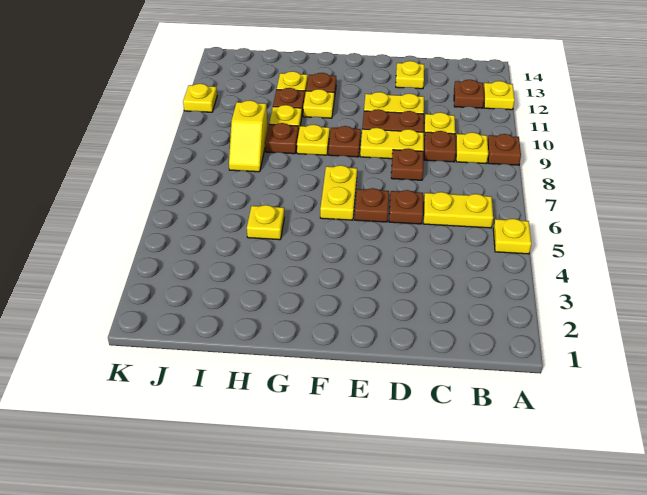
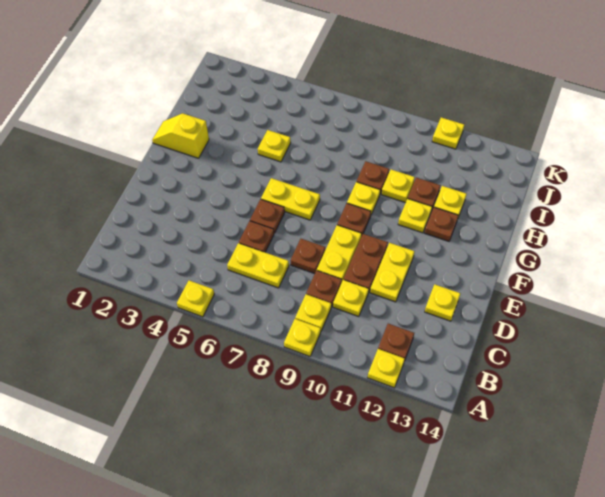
brown 1x1 plate [488,134,521,165] -> yellow 1x1 plate [284,319,321,356]
yellow 1x2 plate [424,192,493,228] -> yellow 1x2 plate turned to [227,243,289,288]
yellow 1x2 slope [229,100,268,172] -> yellow 1x2 slope moved to [152,113,209,158]

